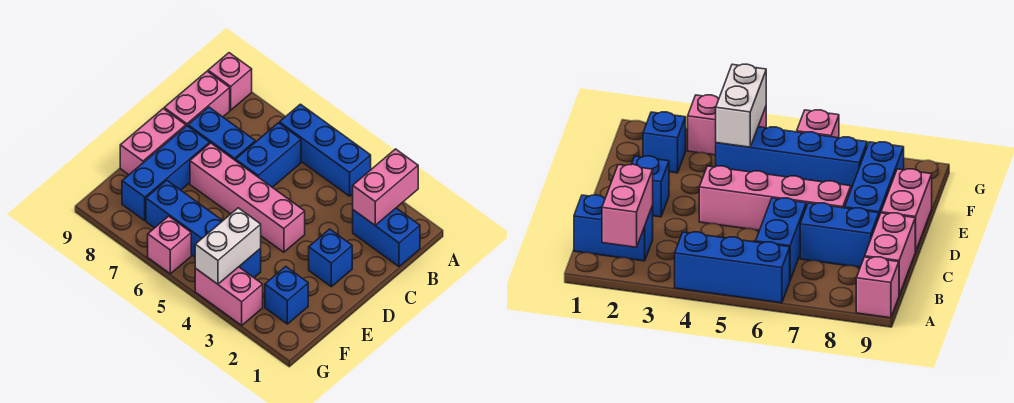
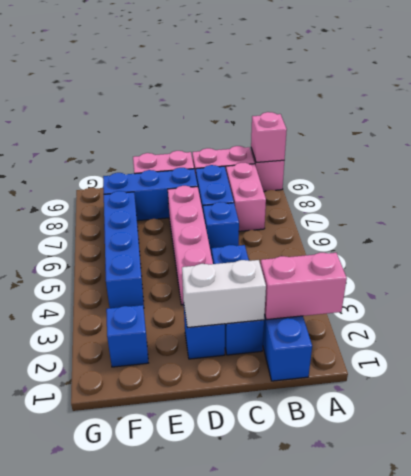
blue 1x3 brick [279,104,371,196] -> blue 1x3 brick moved to [212,245,264,355]
blue 1x2 brick [236,123,301,187] -> blue 1x1 brick [203,202,239,255]
white 1x2 brick [195,208,261,284] -> white 1x2 brick moved to [182,260,266,328]
pink 1x2 brick [195,267,263,325] -> pink 1x2 brick moved to [226,163,266,231]
pink 1x1 brick [148,216,191,274] -> pink 1x1 brick moved to [251,112,287,163]

